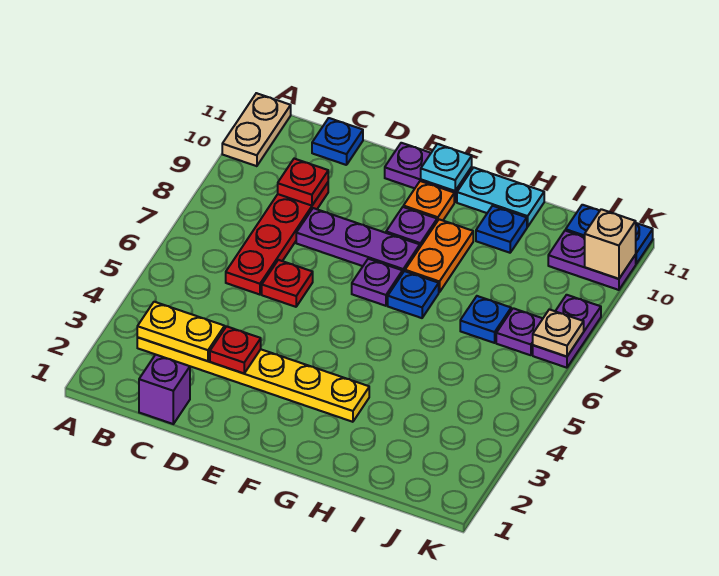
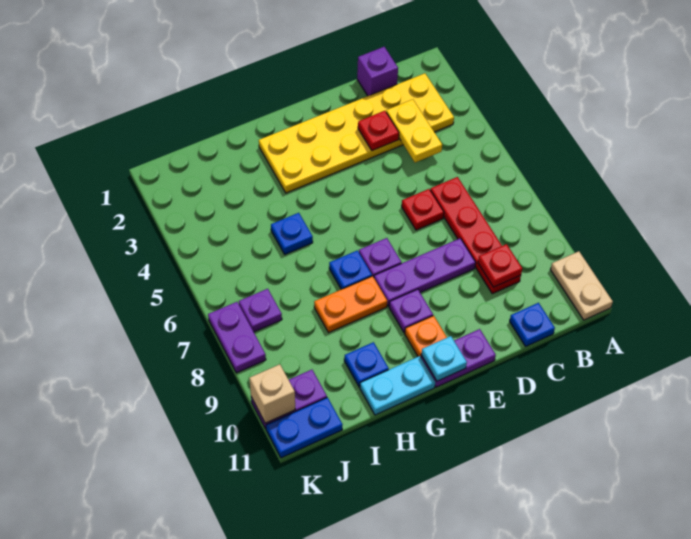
yellow 1x6 plate [137,338,369,422] -> yellow 2x6 plate [259,73,454,193]
yellow 1x2 plate [137,302,225,361] -> yellow 1x2 plate turned to [386,99,442,162]
orange 1x2 plate [405,219,473,292] -> orange 1x2 plate turned to [314,276,387,333]
blue 1x1 plate [460,296,511,343] -> blue 1x1 plate moved to [271,213,313,254]
tan 1x1 plate [533,309,584,357] -> none

